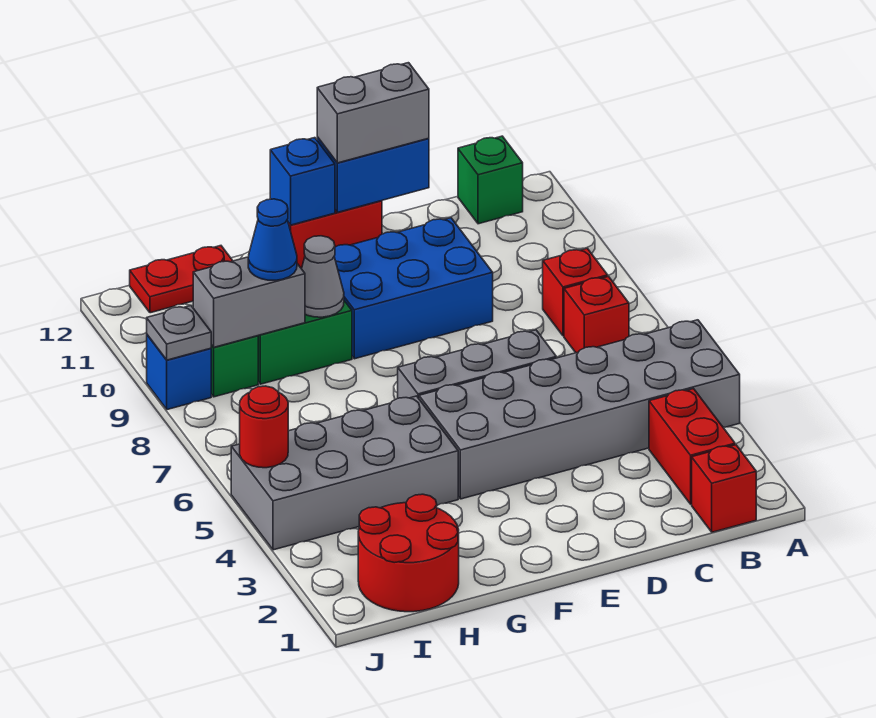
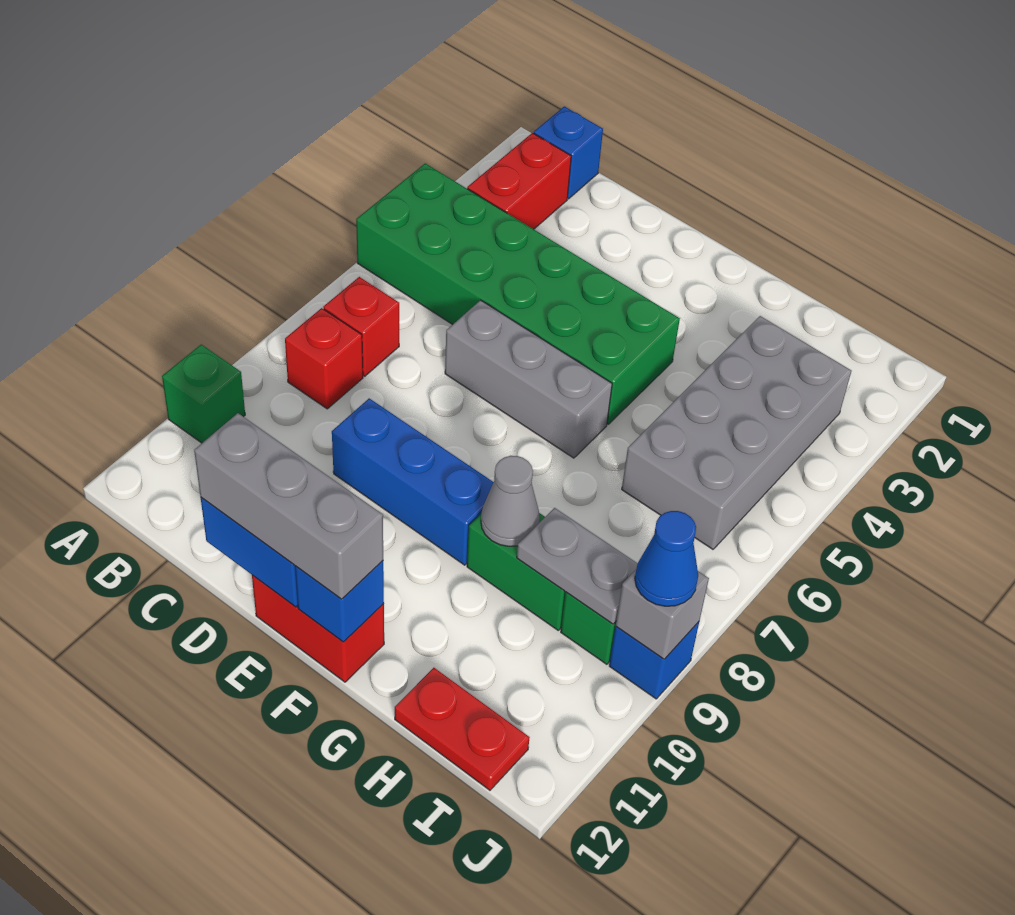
grey 2x6 brick [419,320,740,499] -> green 2x6 brick [356,163,680,424]
red 1x1 brick [692,445,756,532] -> blue 1x1 brick [534,106,603,199]
green 1x1 brick [458,136,523,224] -> green 1x1 brick moved to [162,344,245,443]
blue 2x3 brick [334,218,493,359] -> blue 1x3 brick [332,398,493,565]
grey 1x2 brick [317,63,429,163] -> grey 1x3 brick [194,413,383,599]
grey 2x4 brick [231,396,458,550] -> grey 2x4 brick turned to [622,316,851,549]
red 2x2 round brick [358,494,459,612] -> none
grey 1x2 brick [193,257,305,347] -> grey 1x2 plate [517,508,638,624]
blue 1x1 cone [248,199,297,280] -> blue 1x1 cone moved to [635,511,698,606]
red 1x1 round brick [240,386,288,468] -> none
grey 1x1 plate [147,306,211,360] -> grey 1x1 brick [616,570,709,659]

